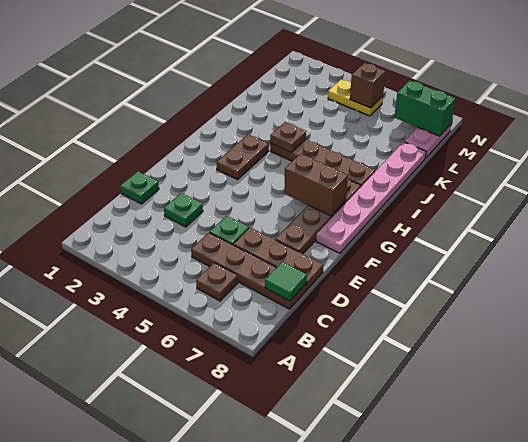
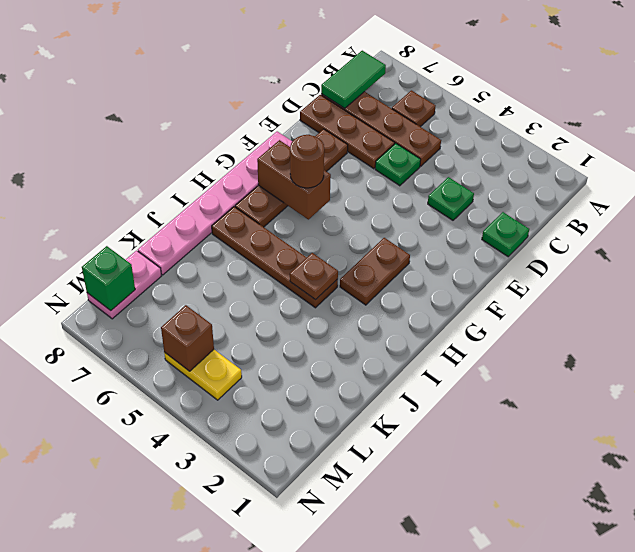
green 1x1 tile [265,262,307,301] -> green 1x2 tile [321,51,386,108]
none -> brown 1x1 round brick [290,135,324,188]
green 1x2 brick [394,80,456,136] -> green 1x1 brick [82,246,135,311]

